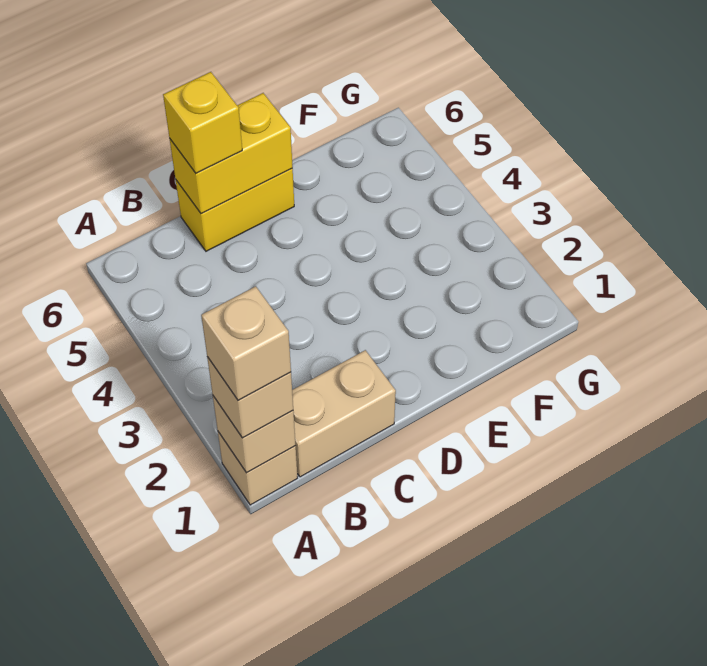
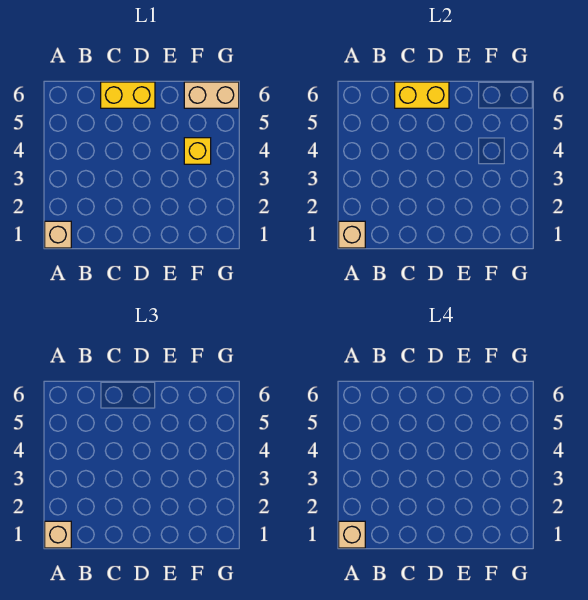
tan 1x2 brick [292,350,396,477] -> tan 1x2 brick moved to [184,82,239,108]
yellow 1x1 brick [163,72,242,173] -> yellow 1x1 brick moved to [184,138,211,164]

